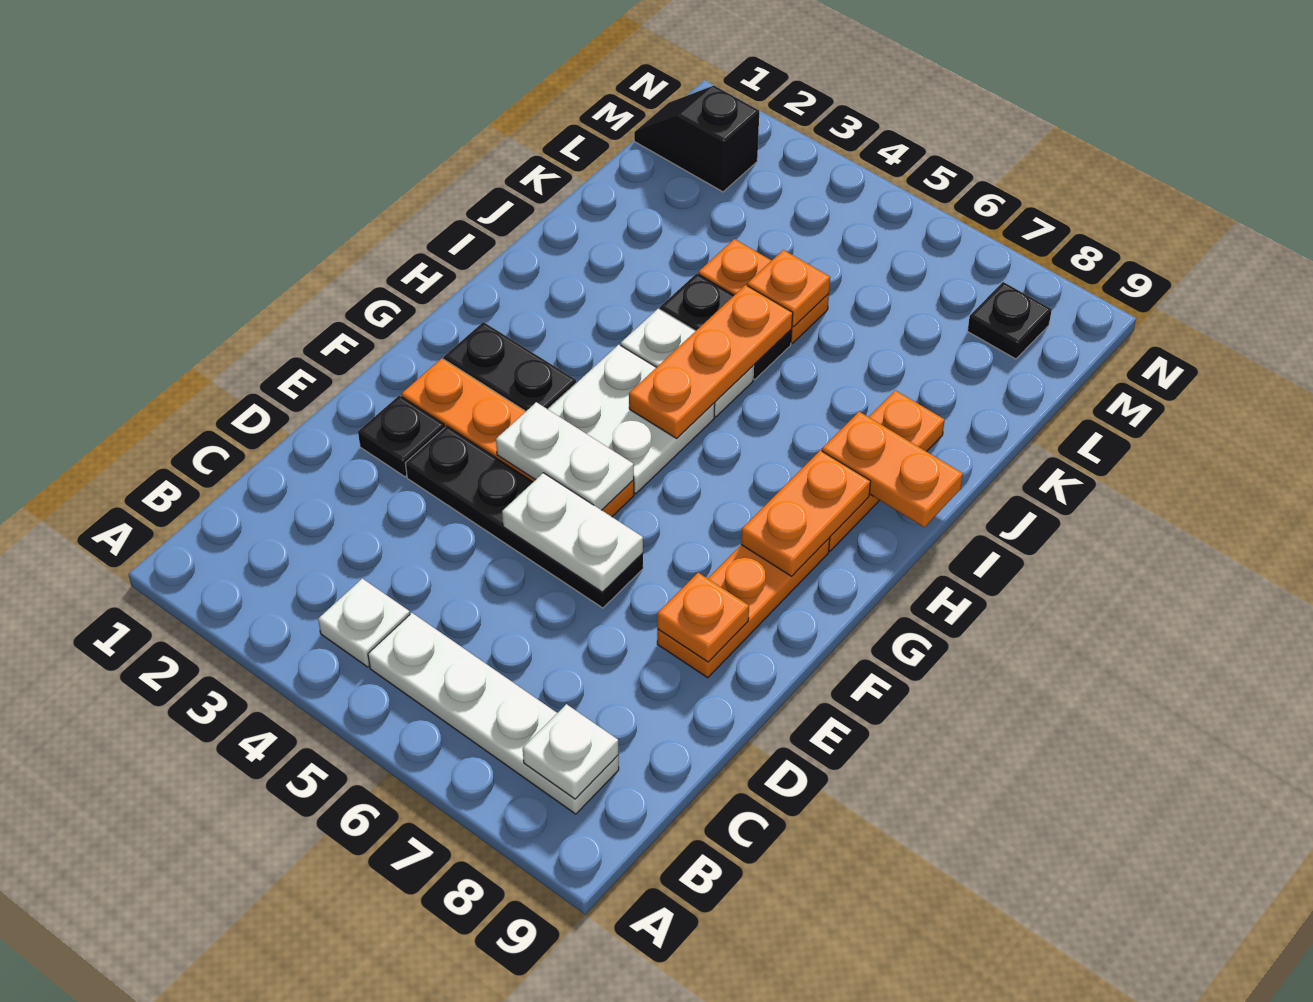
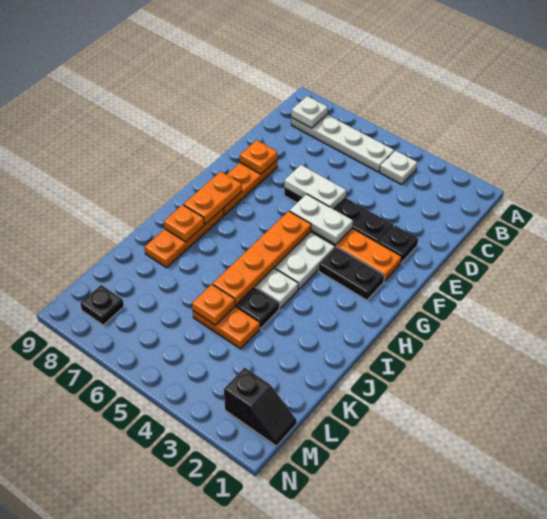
orange 1x3 plate [629,285,793,438] -> orange 1x4 plate [212,211,311,305]
orange 1x2 plate [822,412,963,527] -> orange 1x1 plate [164,205,204,242]

